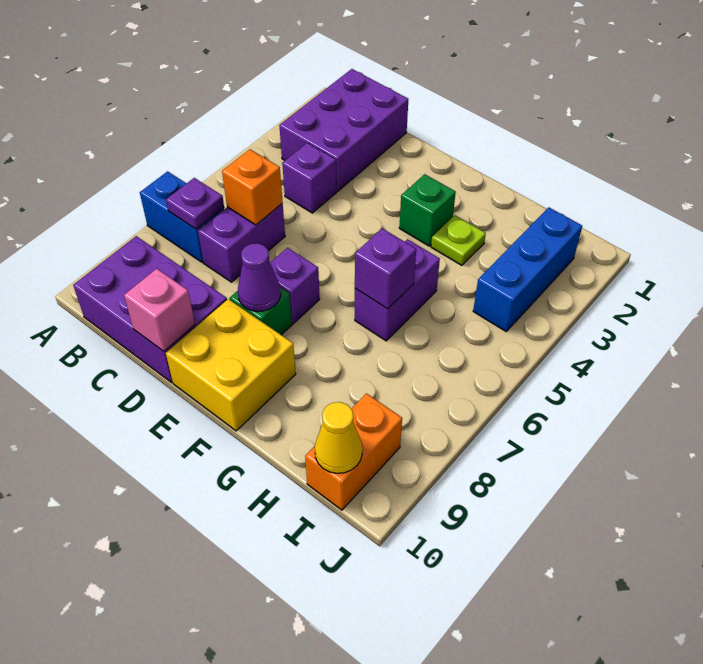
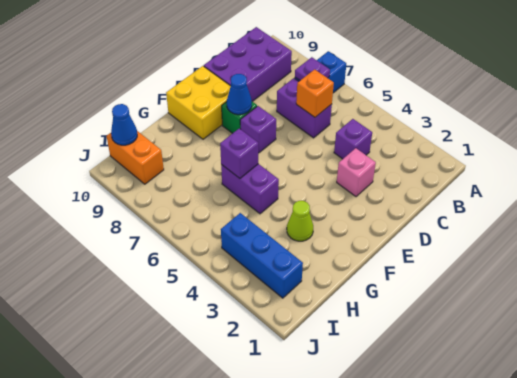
purple 2x3 brick [279,69,408,192] -> none
pink 1x1 brick [124,269,195,351] -> pink 1x1 brick moved to [337,148,376,197]
purple 1x1 cone [238,243,281,312] -> blue 1x1 cone [227,74,252,115]
green 1x1 brick [399,174,456,246] -> none
lime 1x1 plate [431,215,486,265] -> lime 1x1 cone [287,201,313,241]
yellow 1x1 cone [315,402,362,473] -> blue 1x1 cone [111,104,137,145]

